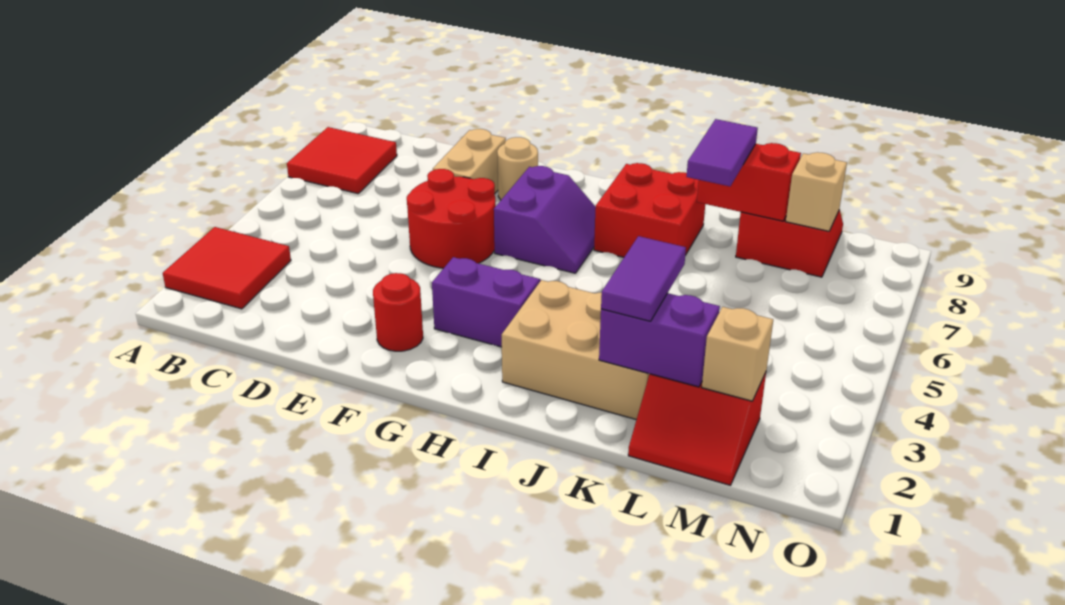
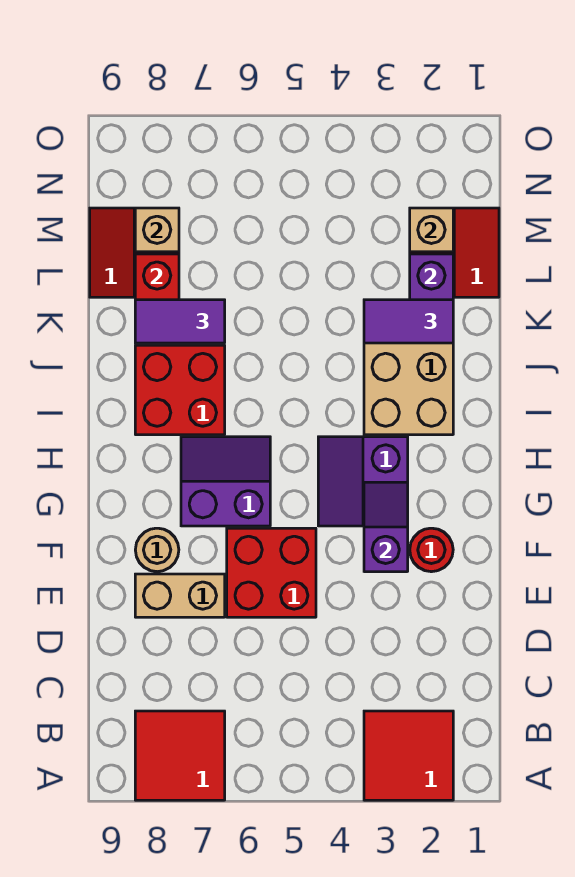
red 2x2 round brick [407,169,496,268] -> red 2x2 brick [227,528,316,617]
none -> purple 1x2 slope [364,482,408,572]

